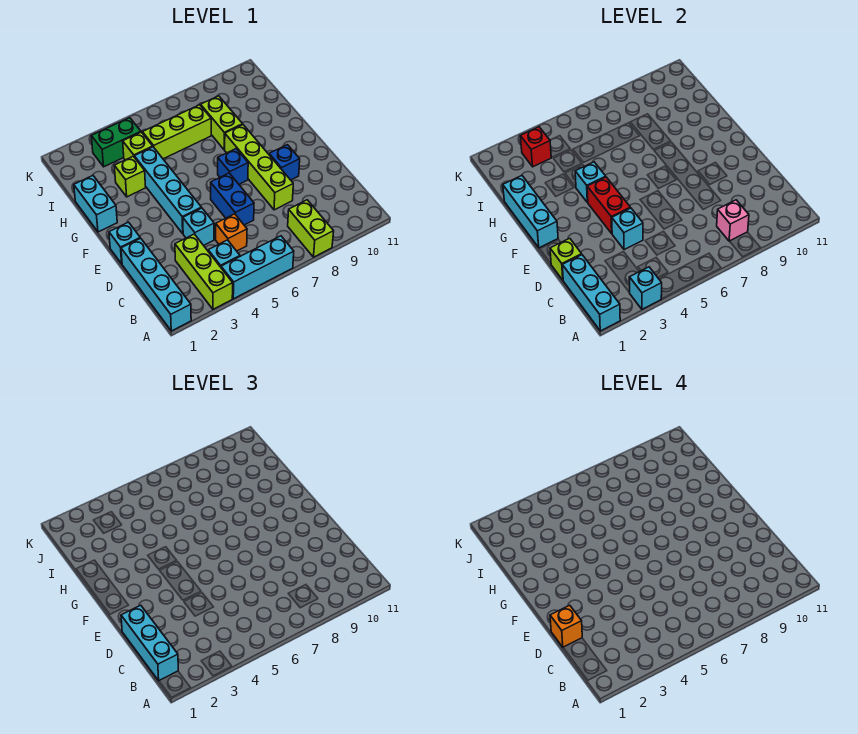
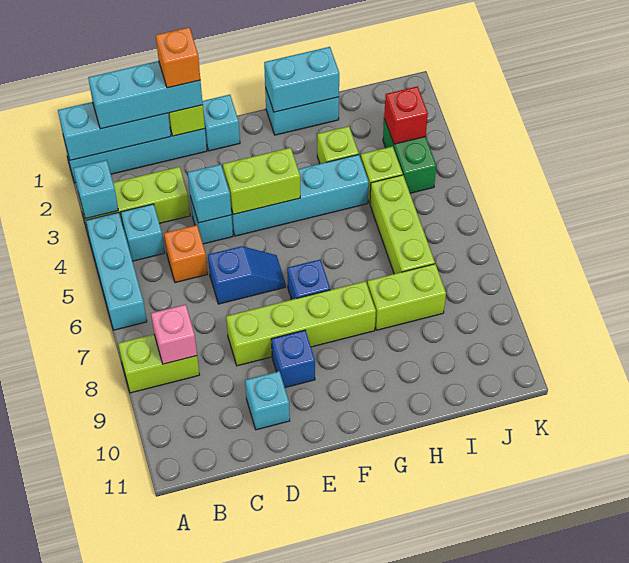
blue 1x2 brick [211,173,254,225] -> blue 1x2 slope [208,246,286,304]
red 1x2 brick [587,177,630,233] -> lime 1x2 brick [223,148,300,214]
cyan 1x3 brick [503,176,558,248] -> cyan 1x2 brick [264,47,339,112]
cyan 1x1 brick [575,162,606,202] -> cyan 1x1 brick moved to [245,371,290,430]

